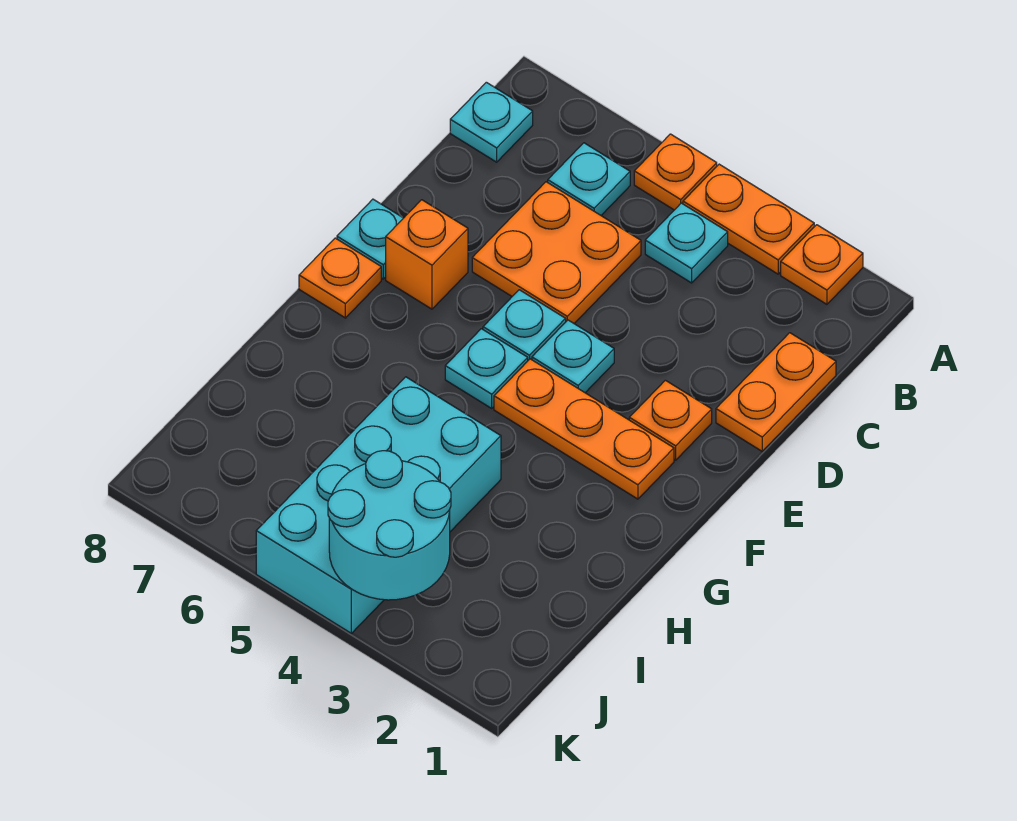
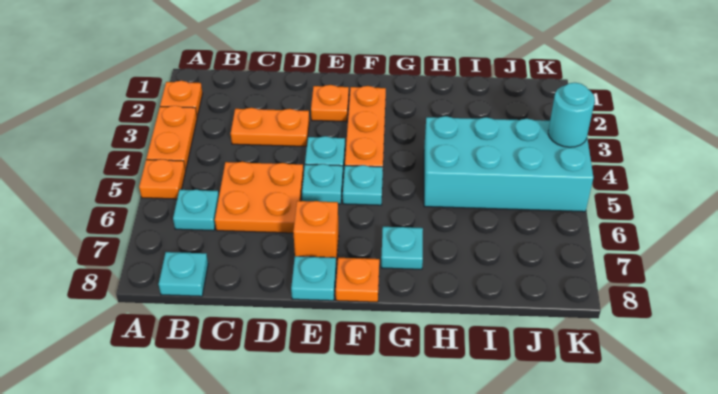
cyan 1x1 plate [645,203,728,283] -> cyan 1x1 plate moved to [381,227,423,269]
orange 1x2 plate [716,333,836,451] -> orange 1x2 plate moved to [231,108,309,147]
cyan 2x2 round brick [328,451,451,600] -> cyan 1x1 round brick [548,83,595,147]

